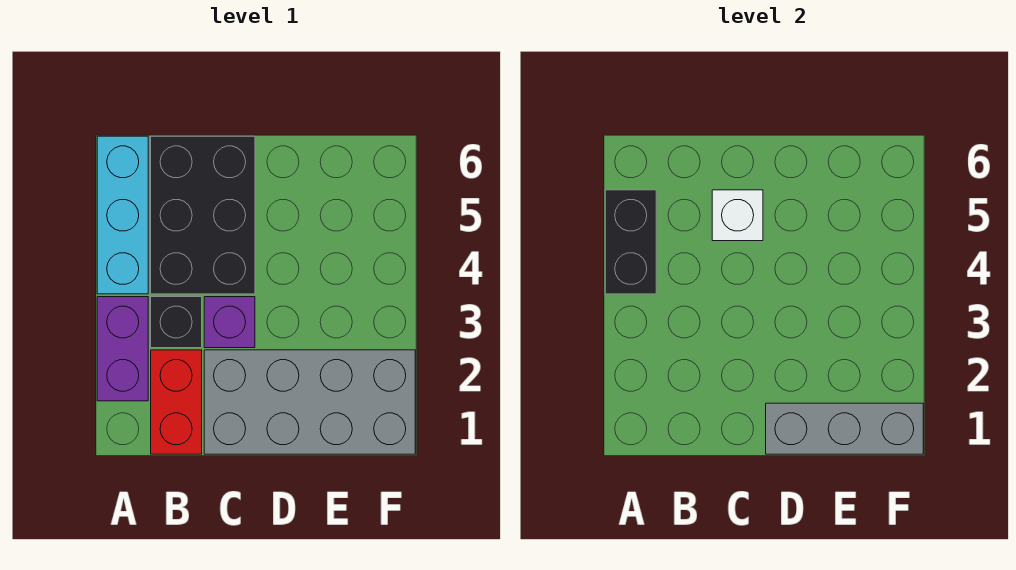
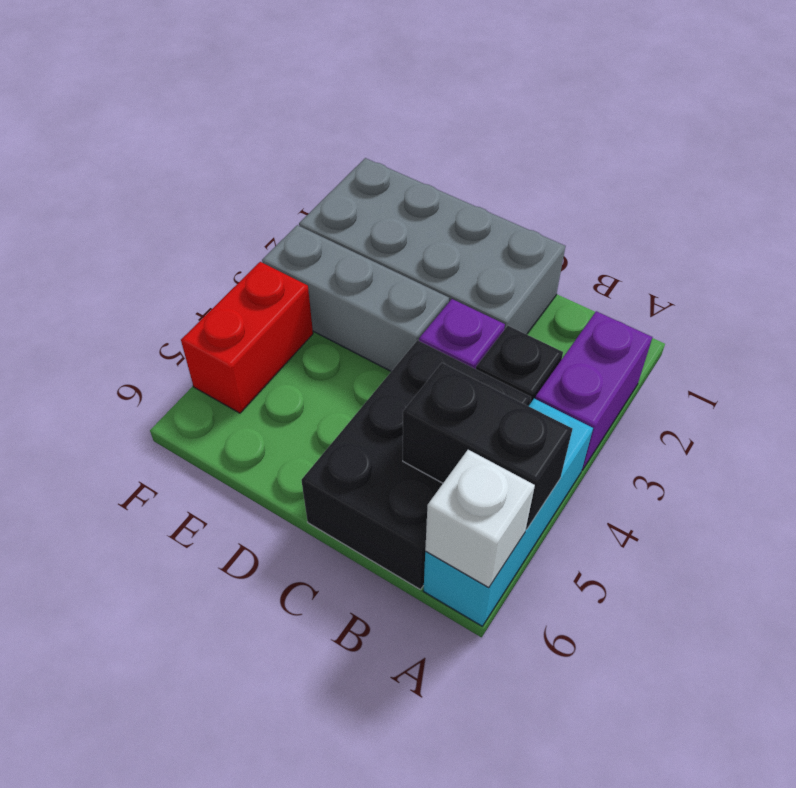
black 1x2 brick [605,190,656,294] -> black 1x2 brick turned to [403,363,572,529]
red 1x2 brick [151,350,202,454] -> red 1x2 brick moved to [181,262,313,413]
white 1x1 brick [712,190,763,241] -> white 1x1 brick moved to [425,450,535,588]
grey 1x3 brick [766,403,923,454] -> grey 1x3 brick moved to [262,225,449,371]

